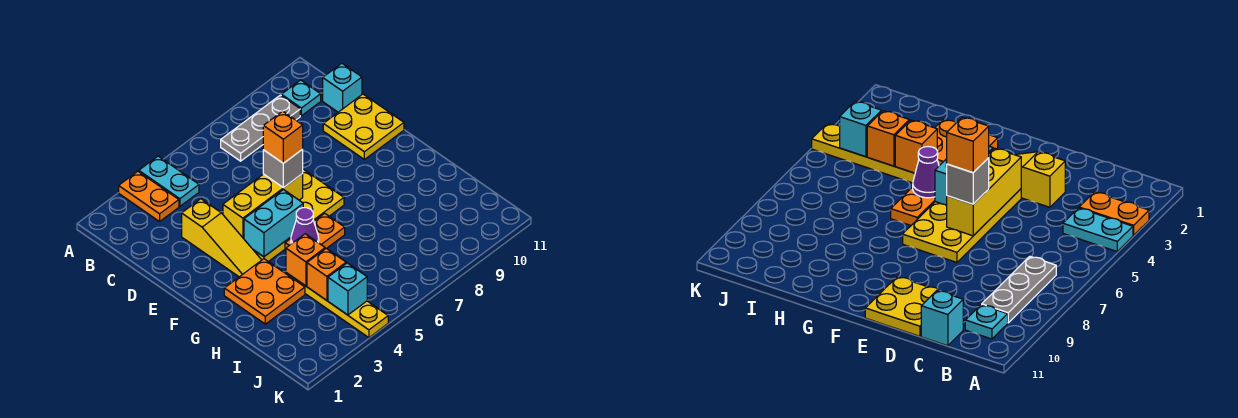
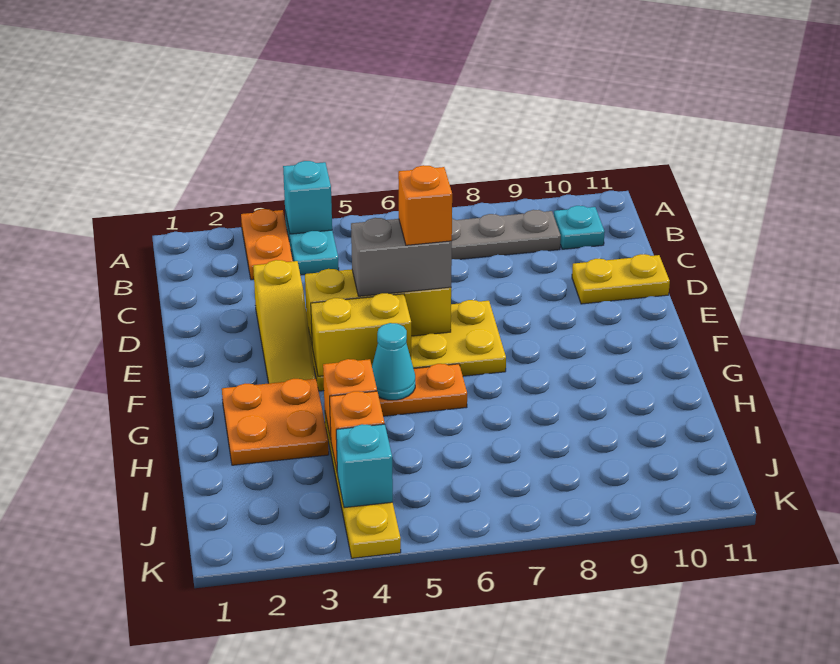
cyan 1x1 brick [323,63,362,112] -> cyan 1x1 brick moved to [283,161,332,234]
yellow 2x2 plate [323,94,404,159] -> yellow 1x2 plate [572,254,670,304]
grey 1x1 brick [263,150,303,188] -> grey 1x2 brick [351,218,452,296]
cyan 1x2 brick [244,190,303,257] -> yellow 1x2 brick [311,293,411,376]
purple 1x1 cone [291,208,319,244] -> cyan 1x1 cone [372,323,415,400]

